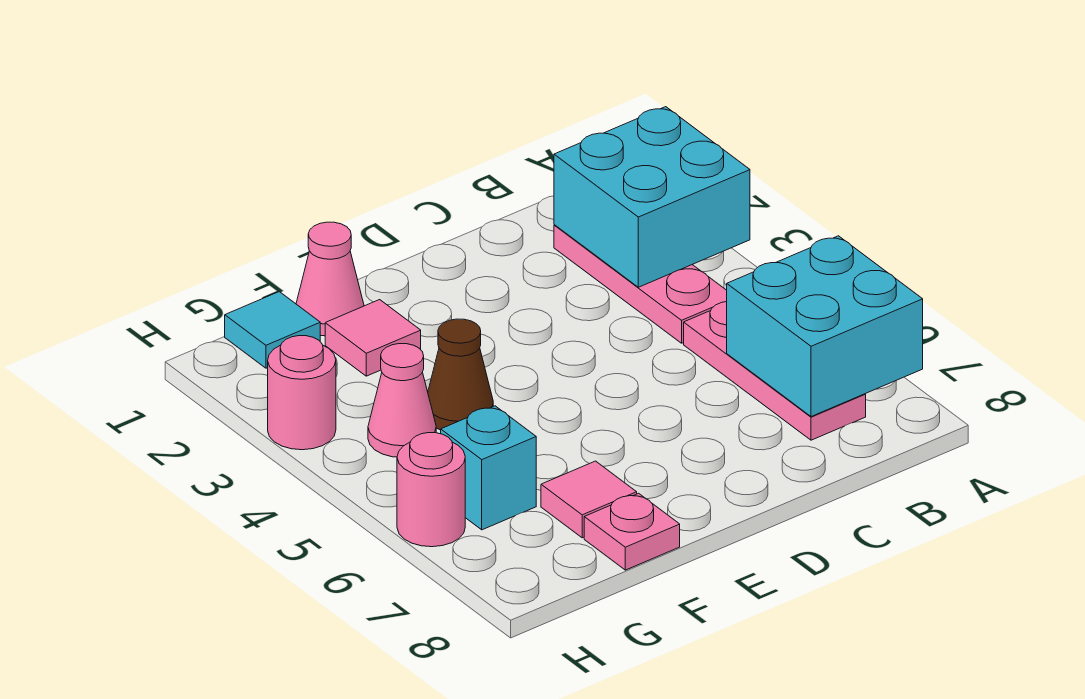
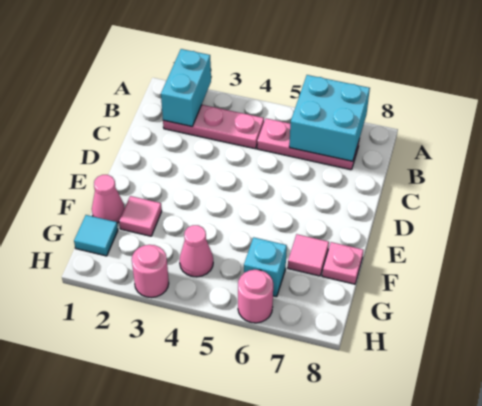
cyan 2x2 brick [554,107,750,287] -> cyan 1x2 brick [161,49,211,127]
brown 1x1 cone [428,319,493,430] -> none

